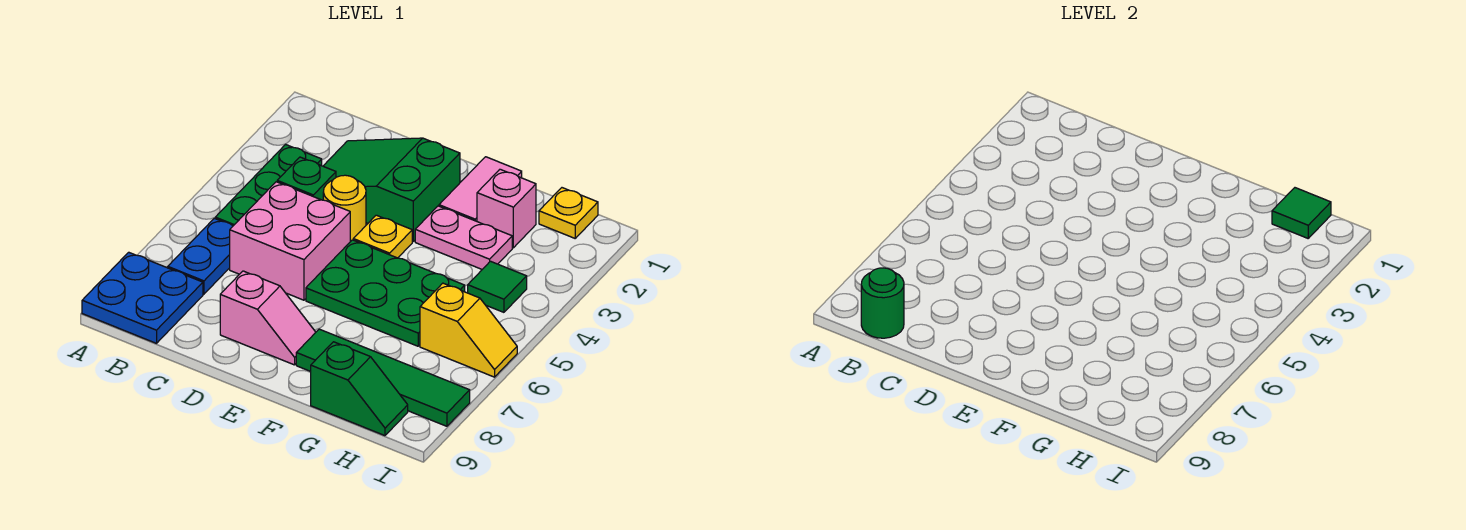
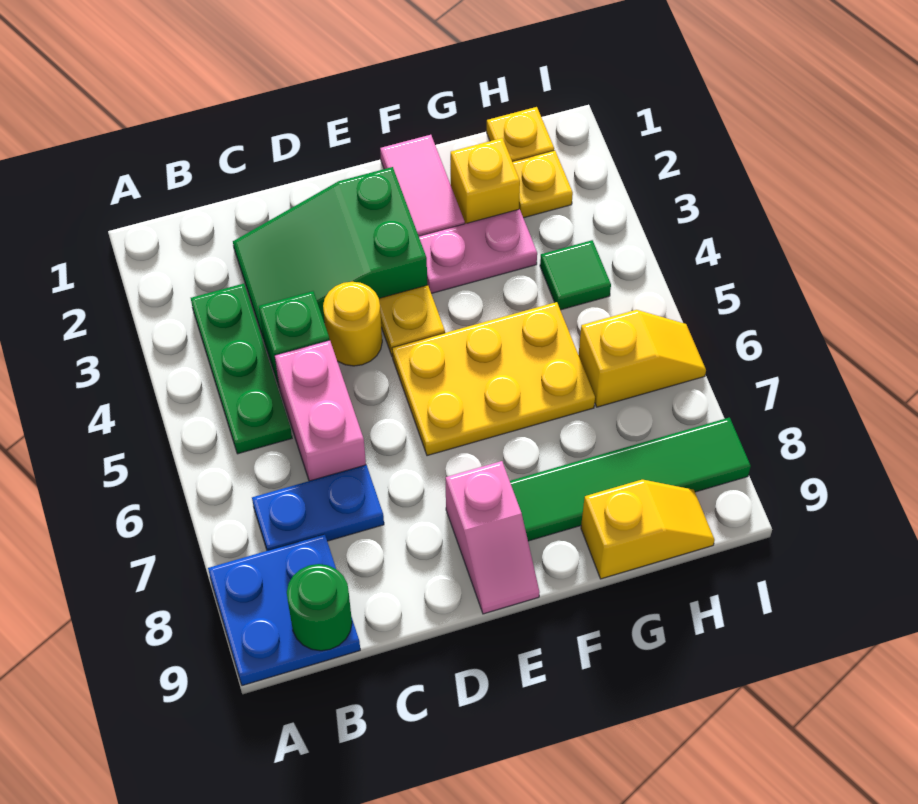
blue 1x2 plate [168,218,233,294] -> blue 1x2 plate turned to [252,465,384,551]
pink 2x2 brick [230,182,350,300] -> pink 1x2 brick [275,340,366,481]
pink 1x2 slope [220,271,316,365] -> pink 1x2 slope turned to [446,461,540,614]
green 2x3 plate [306,240,465,346] -> yellow 2x3 plate [392,302,595,456]
pink 1x1 brick [477,169,536,248] -> yellow 1x1 brick [451,138,520,224]
green 1x2 slope [311,342,408,436] -> yellow 1x2 slope [581,480,715,579]
green 1x1 tile [1272,188,1331,238] -> none
none -> yellow 1x1 plate [513,150,573,218]

